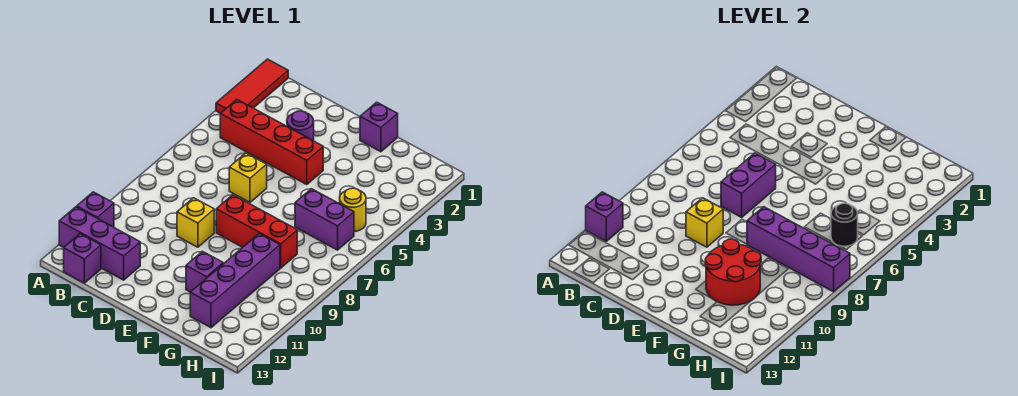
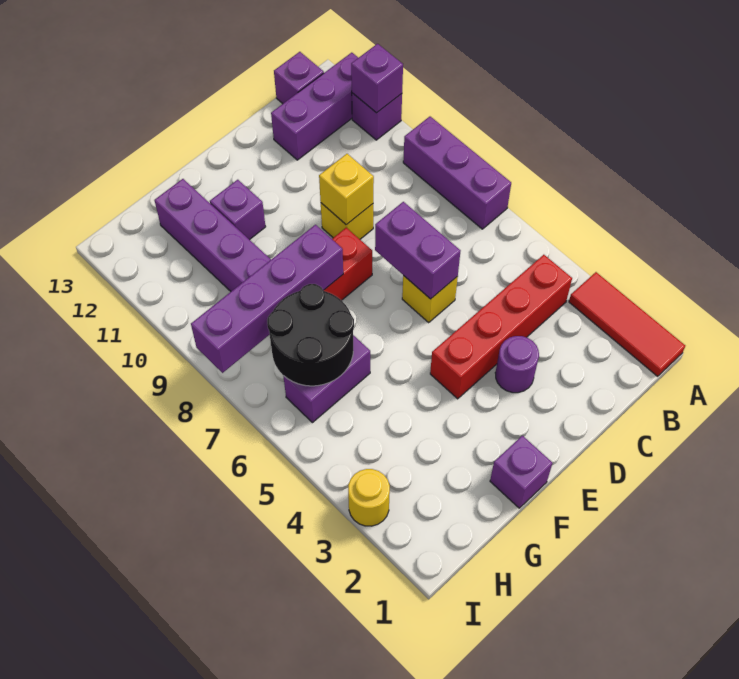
none -> purple 1x3 brick [403,117,511,229]
red 2x2 round brick [705,239,761,305] -> none
yellow 1x1 round brick [340,188,366,231] -> yellow 1x1 round brick moved to [348,469,390,526]
black 1x1 round brick [831,203,858,246] -> black 2x2 round brick [267,284,354,386]

